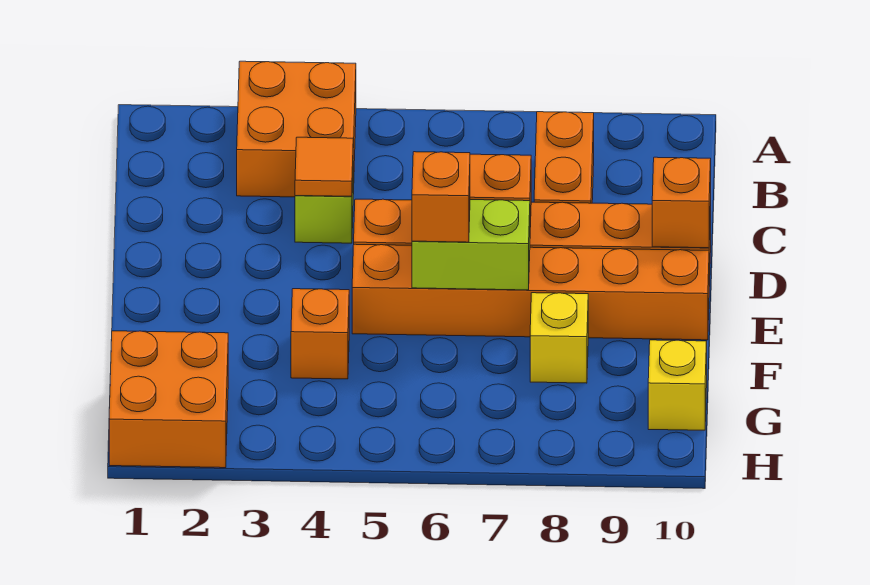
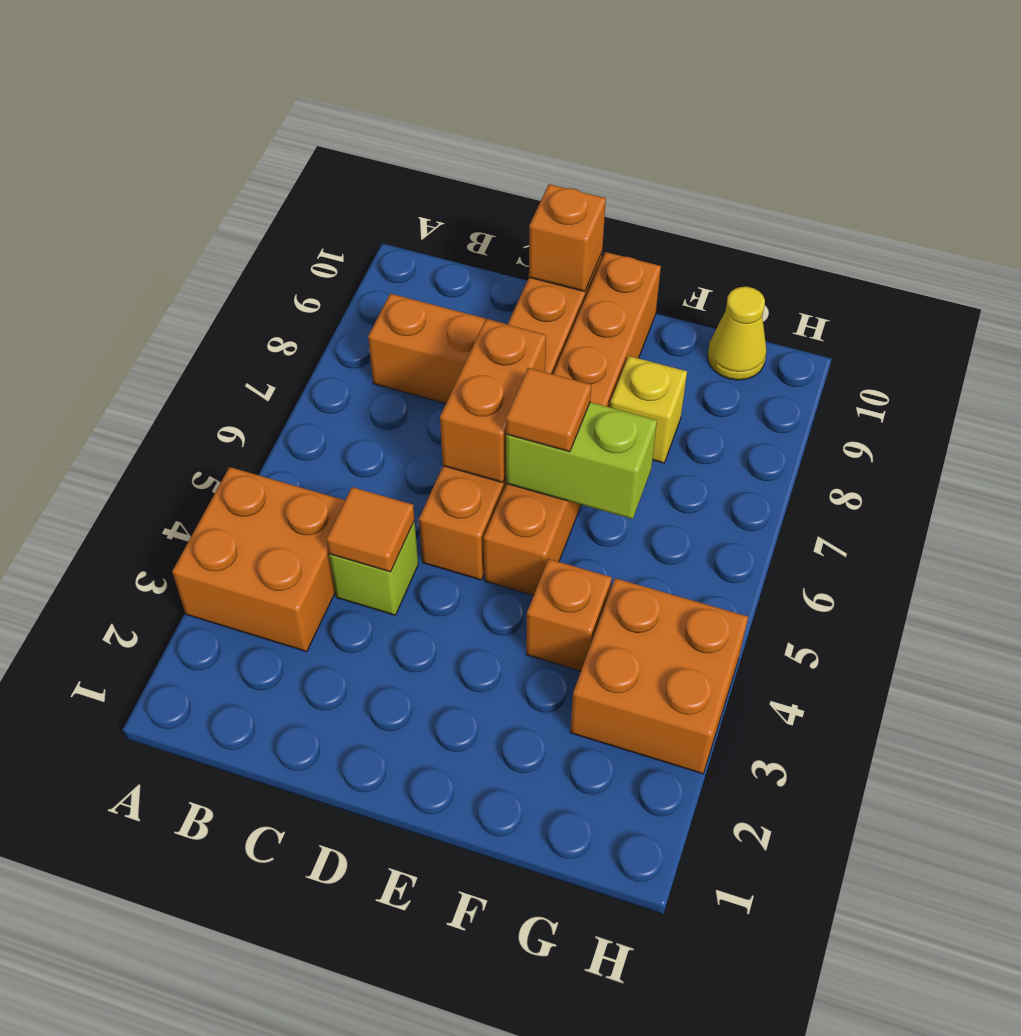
lime 1x2 brick [412,200,530,290] -> lime 1x2 brick turned to [506,402,657,519]
orange 1x1 brick [412,152,470,242] -> orange 1x1 tile [506,368,591,452]
orange 2x2 brick [109,331,228,468] -> orange 2x2 brick moved to [570,578,748,774]
yellow 1x1 brick [648,340,707,430] -> yellow 1x1 cone [707,287,766,380]

